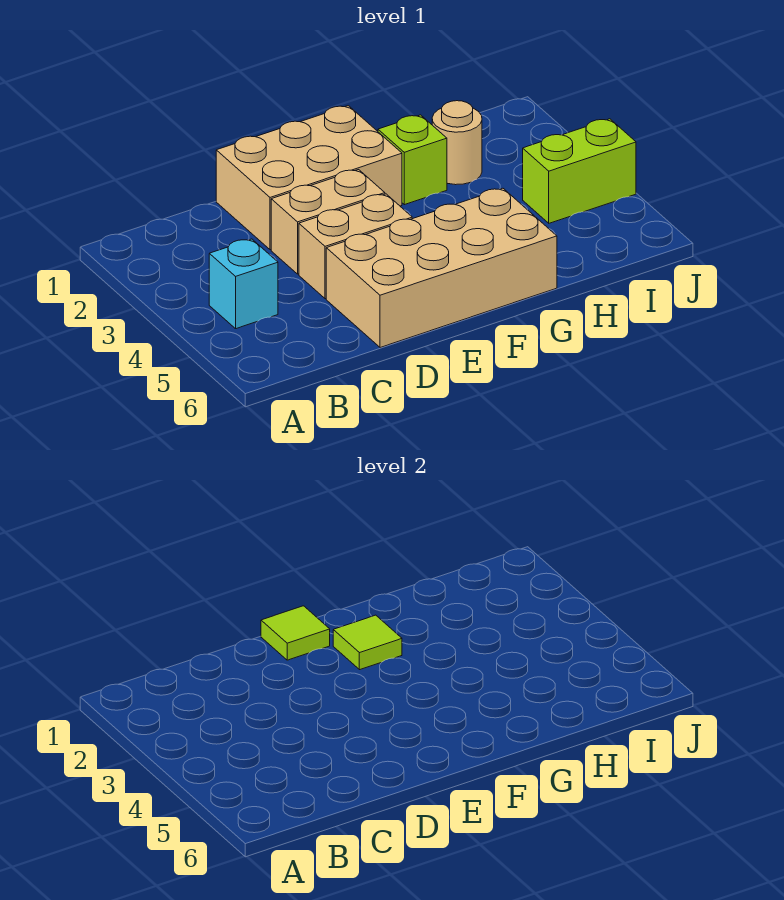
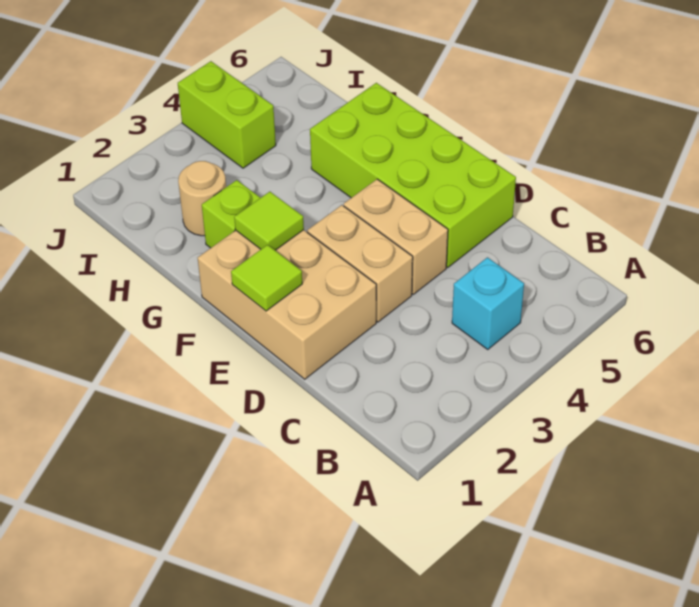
tan 2x4 brick [326,188,557,348] -> lime 2x4 brick [310,83,516,268]

